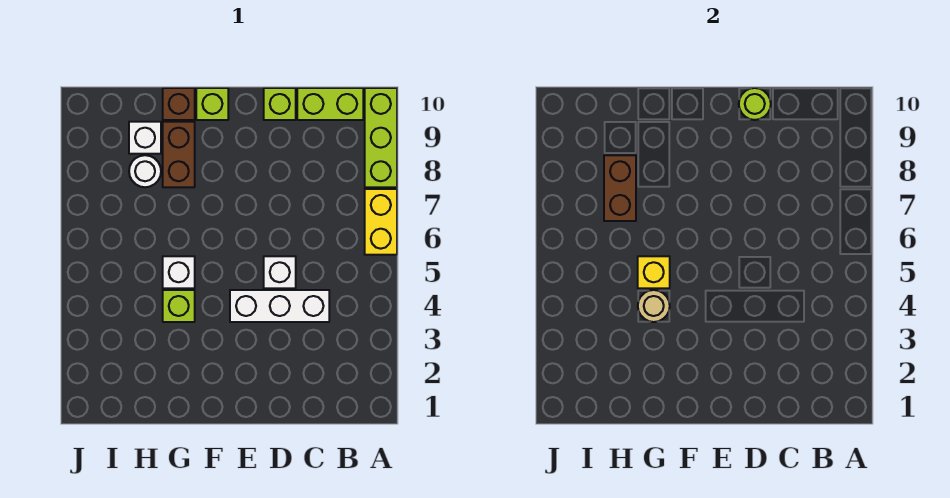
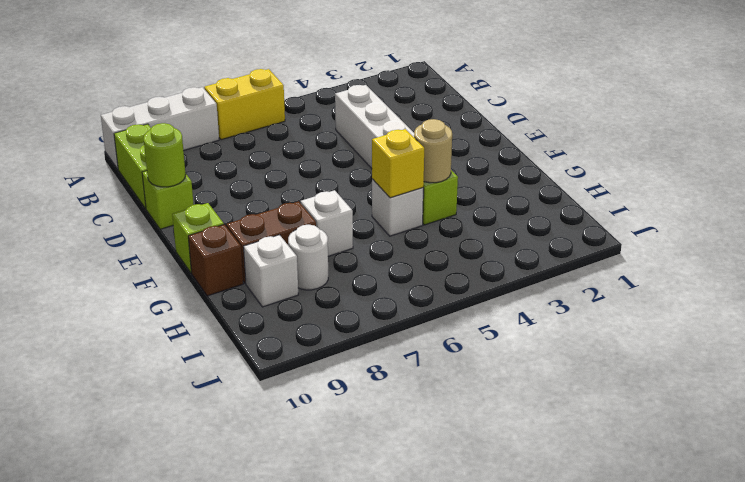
lime 1x3 brick [365,88,397,187] -> white 1x3 brick [101,87,219,169]
white 1x1 brick [264,256,296,288] -> white 1x1 brick moved to [301,190,353,256]
brown 1x2 brick [604,155,636,221] -> none

